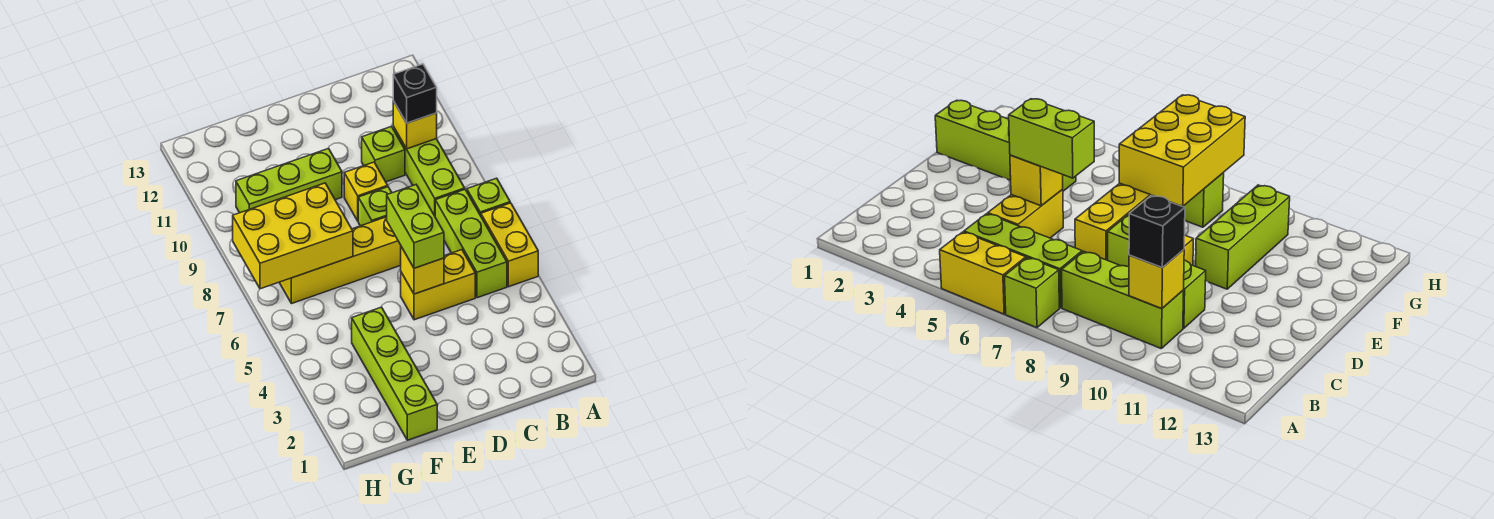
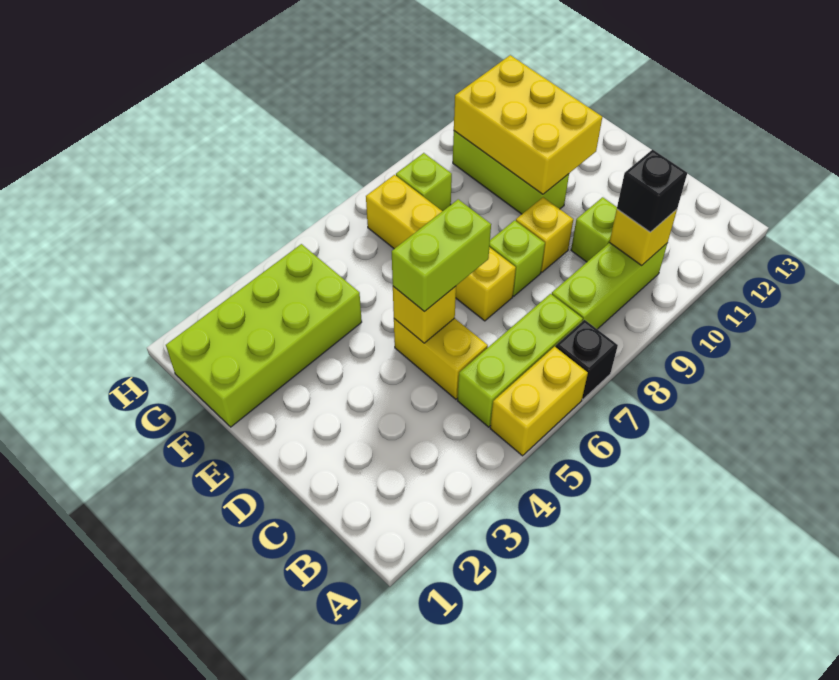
lime 1x1 brick [467,178,510,216] -> black 1x1 brick [556,320,618,399]
lime 1x4 brick [352,307,437,440] -> lime 2x4 brick [166,244,362,427]
yellow 2x3 brick [233,183,353,289] -> yellow 2x3 brick moved to [454,55,602,194]

